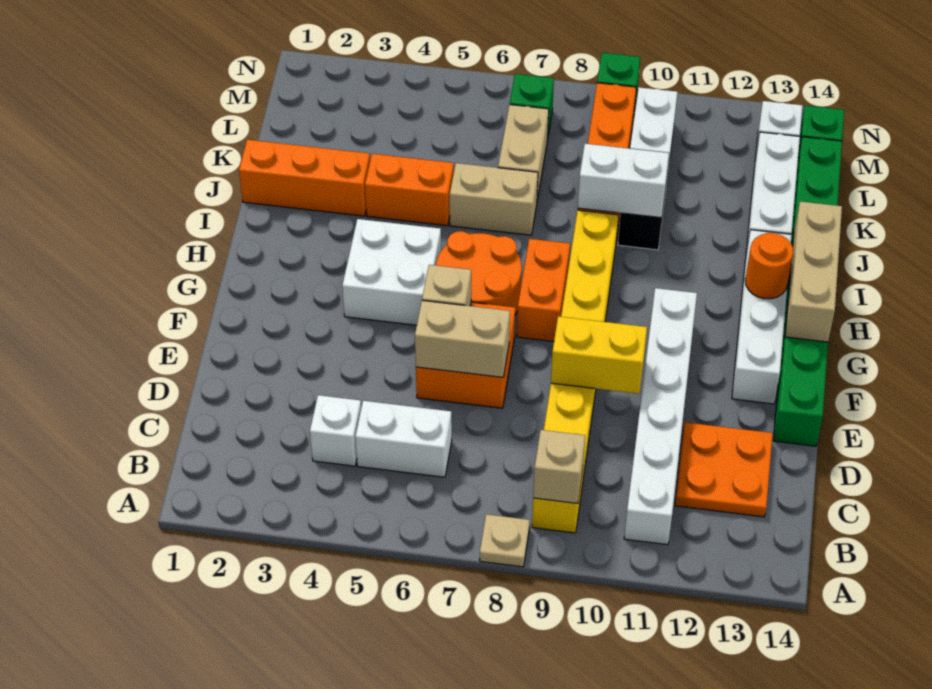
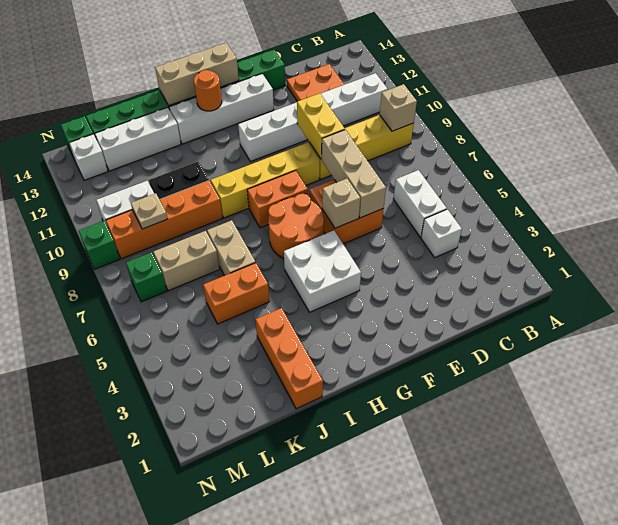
tan 1x1 plate [480,514,530,567] -> tan 1x1 plate moved to [131,193,167,229]
tan 1x2 brick [415,300,510,378] -> tan 1x3 brick [322,130,386,218]
orange 1x2 brick [365,154,454,226] -> orange 1x2 brick turned to [203,263,269,324]
white 1x2 brick [578,144,669,218] -> none

